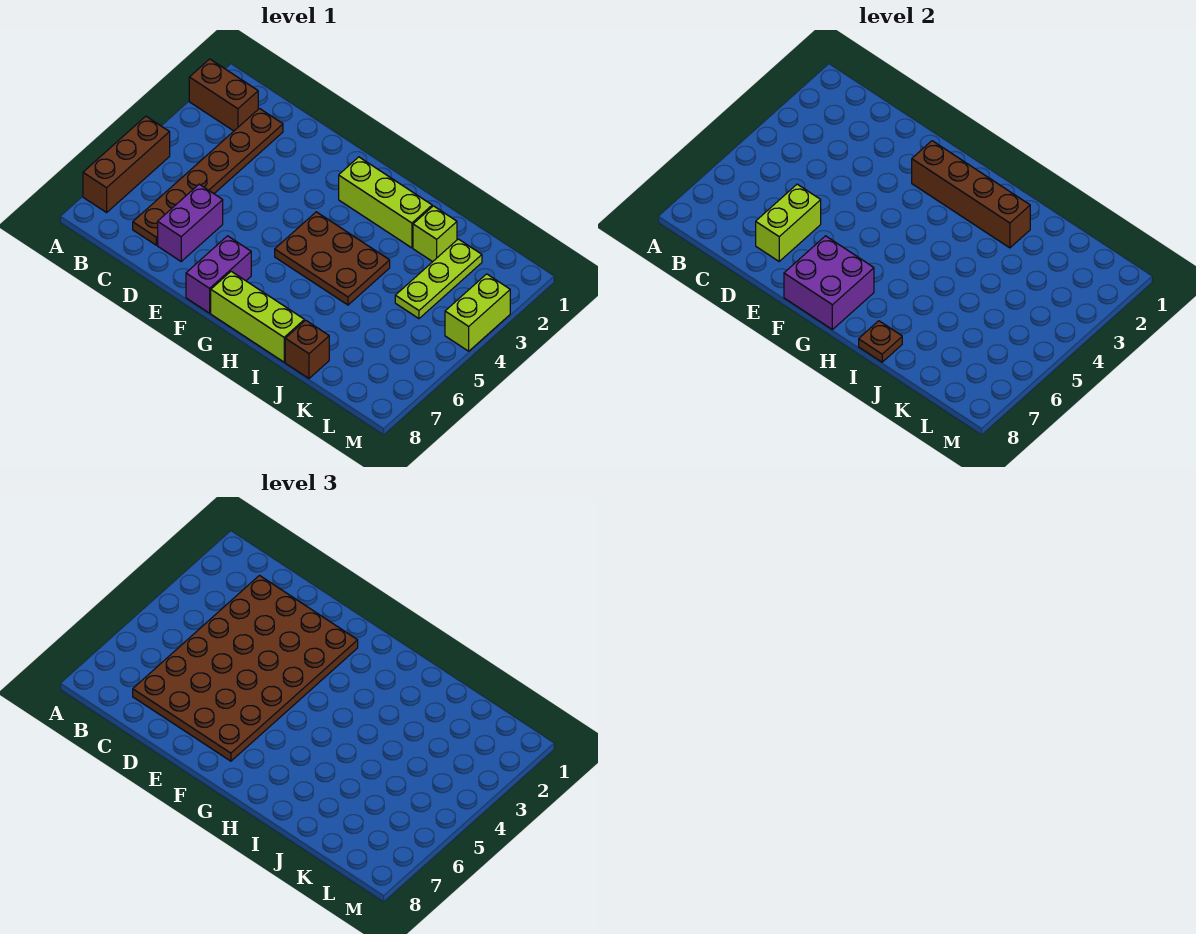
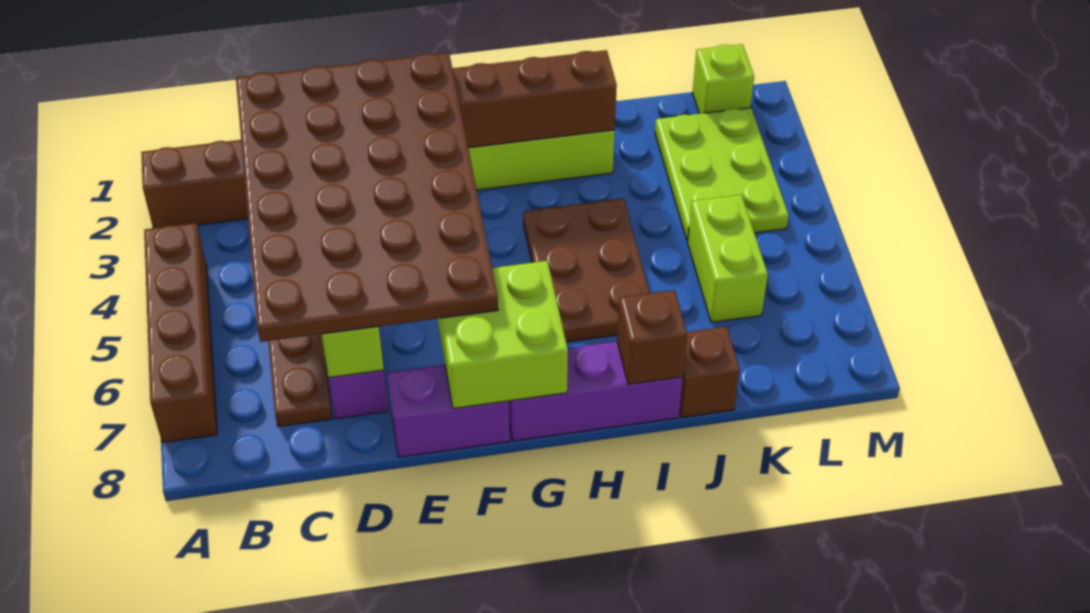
brown 1x3 brick [83,116,170,212] -> brown 1x4 brick [144,223,217,443]
purple 1x2 brick [186,236,251,313] -> purple 1x2 brick turned to [387,365,510,457]
purple 2x2 brick [784,236,874,329] -> lime 2x2 brick [438,261,568,409]
brown 2x3 plate [275,212,390,305] -> brown 2x3 plate turned to [523,198,649,342]
lime 1x3 brick [211,271,304,362] -> purple 1x3 brick [509,341,683,441]
brown 1x1 plate [859,321,902,362] -> brown 1x1 brick [617,290,687,384]
lime 1x1 brick [413,206,457,262] -> lime 1x1 brick moved to [693,44,754,114]
lime 1x3 plate [395,239,482,319] -> lime 2x3 plate [655,107,789,242]
lime 1x2 brick [445,274,510,351] -> lime 1x2 brick moved to [688,195,768,322]

